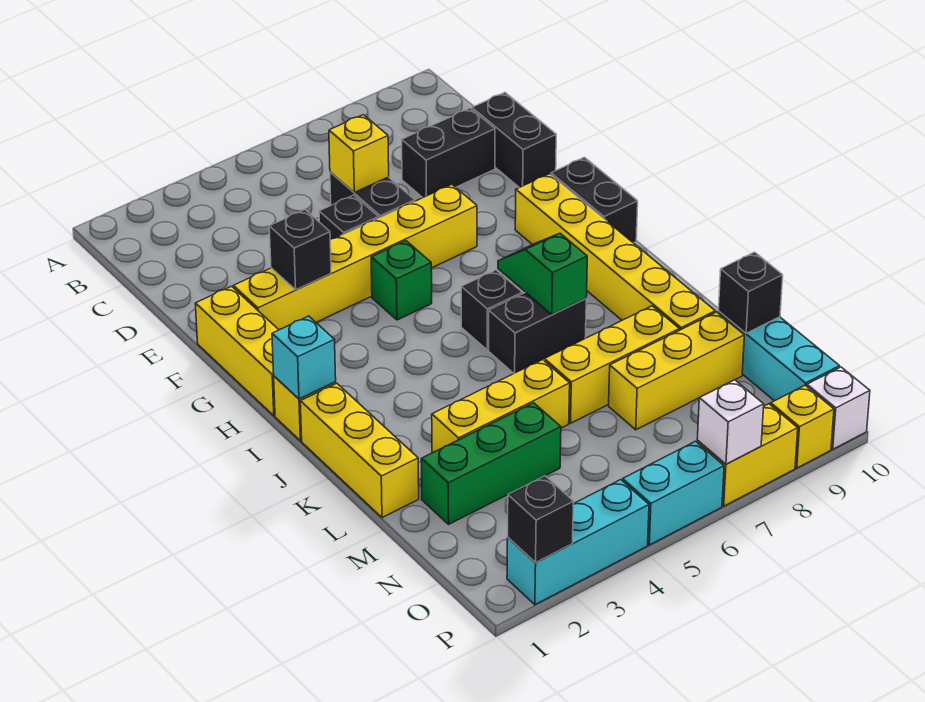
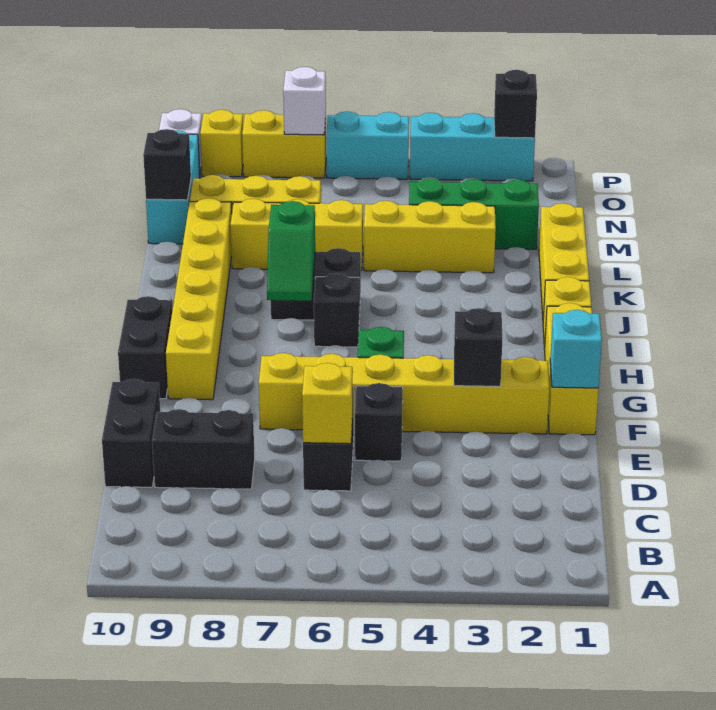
cyan 1x1 brick [272,316,336,399] -> cyan 1x1 brick moved to [550,310,602,388]

